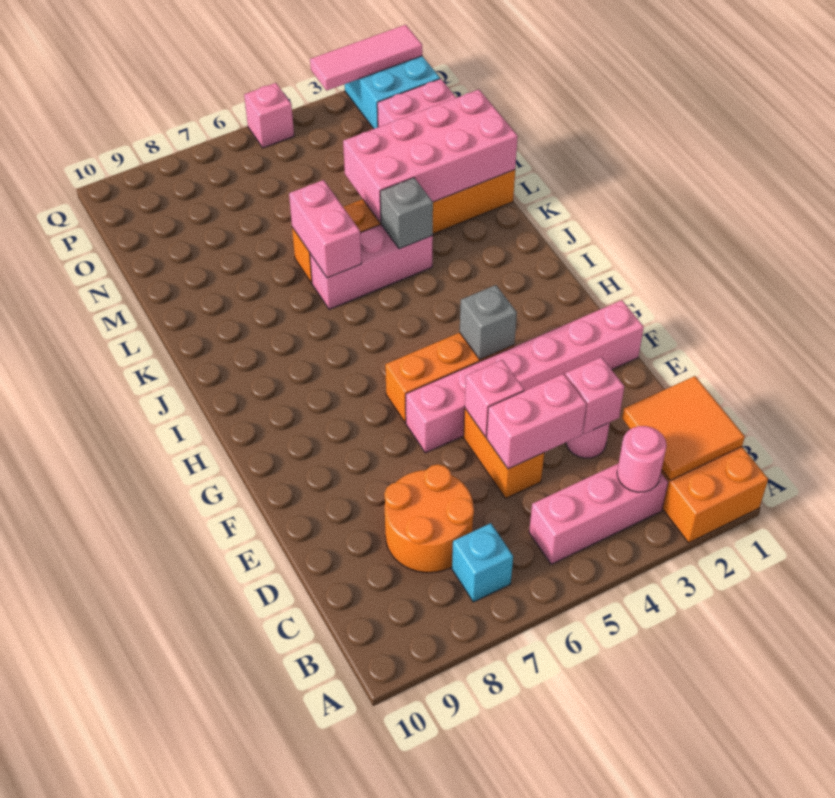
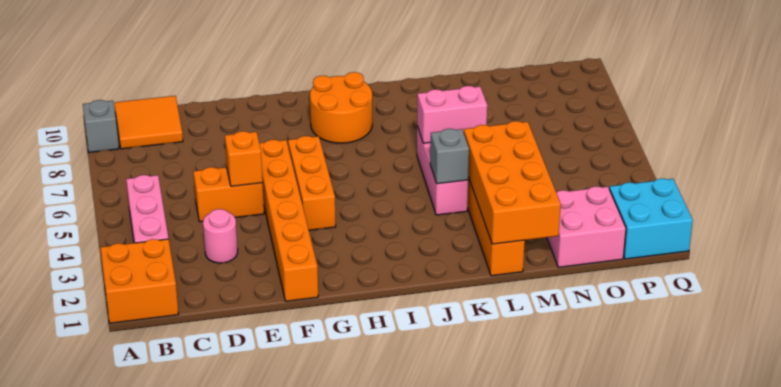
orange 2x2 tile [622,376,745,480] -> orange 2x2 tile moved to [115,96,183,149]
pink 1x1 round brick [617,426,667,492] -> none
cyan 1x1 brick [452,523,513,602] -> none
orange 2x2 round brick [384,464,474,573] -> orange 2x2 round brick moved to [310,72,372,143]
pink 1x1 brick [565,357,624,434] -> none
pink 1x2 brick [486,374,586,469] -> none
pink 1x1 brick [465,360,524,437] -> orange 1x1 brick [225,131,263,186]
pink 1x6 brick [406,300,644,453] -> orange 1x6 brick [259,140,318,301]
grey 1x1 brick [460,285,517,359] -> grey 1x1 brick moved to [83,100,119,152]
pink 2x4 brick [343,90,518,223] -> orange 2x4 brick [464,121,561,244]
pink 1x3 tile [310,25,422,91] -> none
pink 1x1 brick [244,83,294,148] -> none

